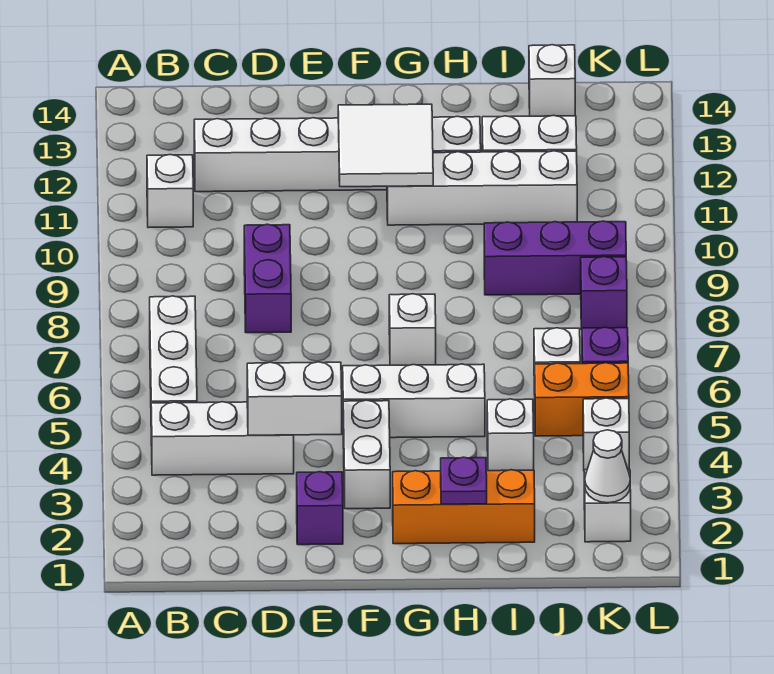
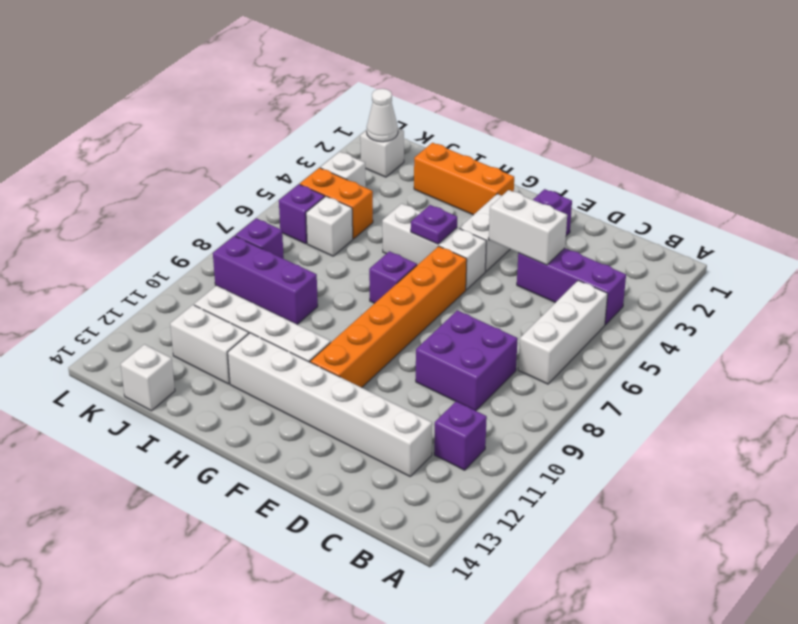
white 1x3 brick [151,402,294,475] -> purple 1x3 brick [517,248,626,325]
white 1x1 brick [147,155,193,228] -> purple 1x1 brick [434,402,487,470]
purple 1x2 brick [244,224,291,333] -> purple 2x2 brick [416,310,518,411]
none -> orange 1x6 brick [310,246,467,388]
white 2x2 tile [338,104,433,187] -> none
white 1x1 brick [389,294,436,365] -> purple 1x1 brick [369,251,417,303]
purple 1x1 plate [441,457,487,504] -> purple 1x1 plate moved to [411,205,457,244]
white 1x1 brick [487,399,534,471] -> none

